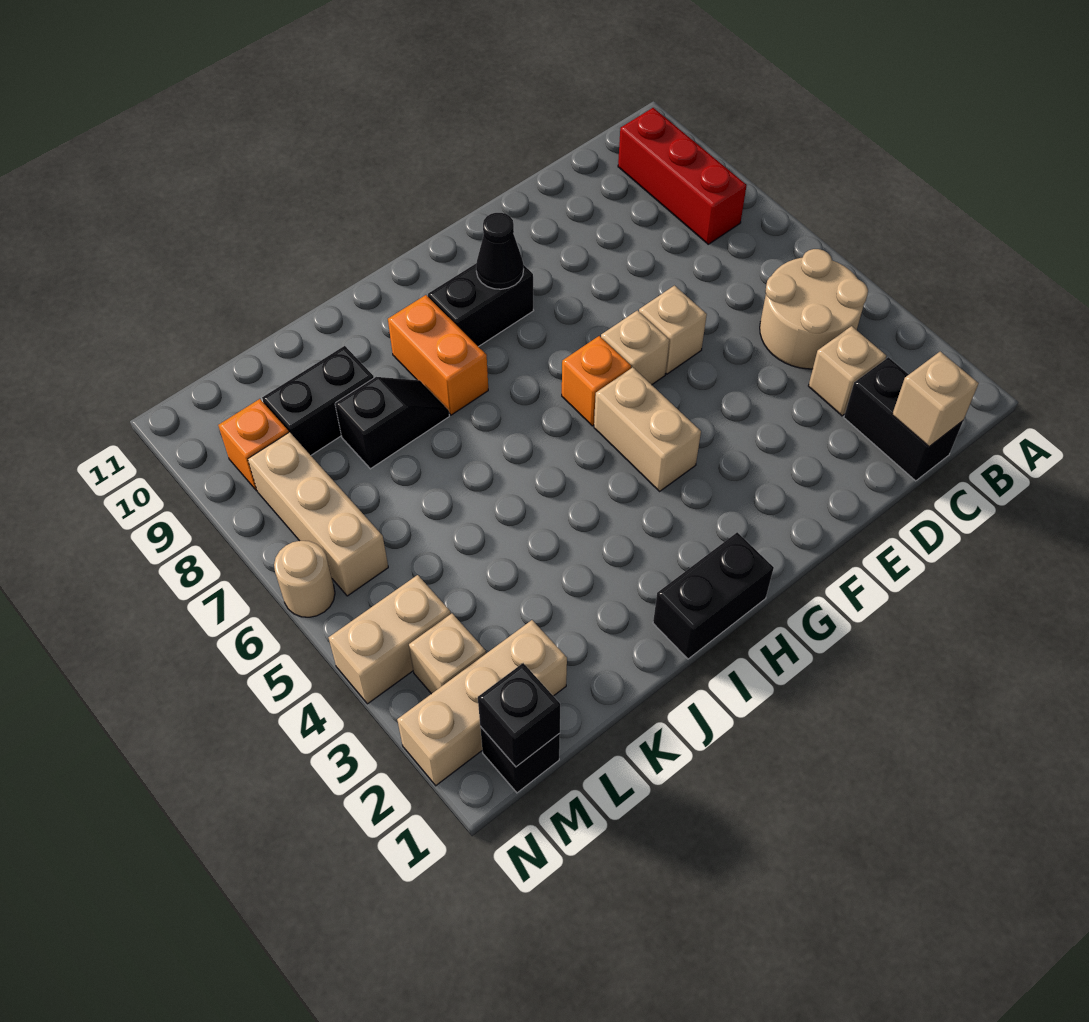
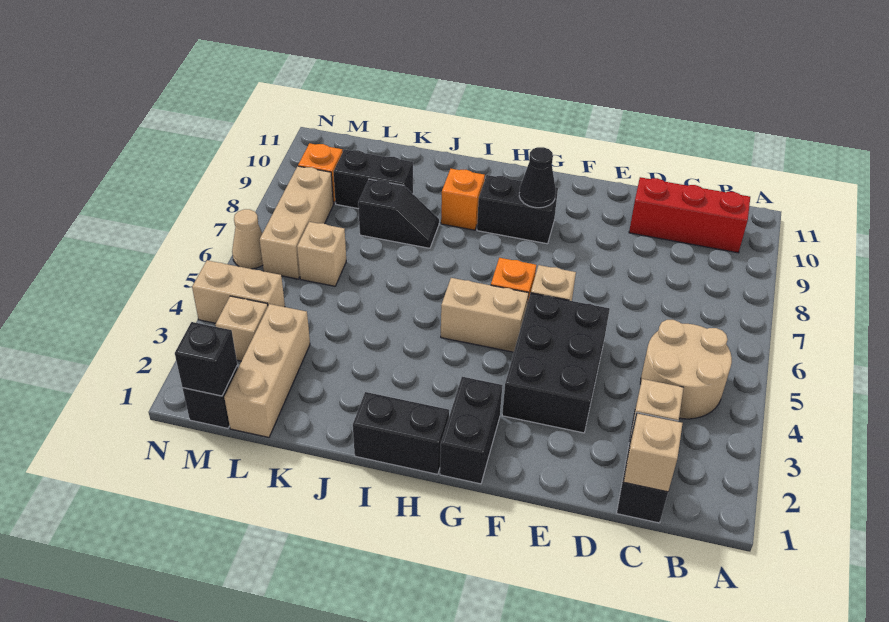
red 1x3 brick [618,108,747,244] -> red 1x3 brick turned to [629,177,750,253]
none -> black 2x3 brick [502,293,610,433]
tan 1x1 brick [639,286,707,374] -> tan 1x1 brick moved to [297,222,346,286]
none -> black 1x2 brick [440,377,502,484]
tan 1x2 brick [594,367,701,491] -> tan 1x2 brick turned to [441,278,528,352]
orange 1x2 brick [388,295,488,415] -> orange 1x1 brick [441,169,485,230]
tan 1x3 brick [397,620,567,786] -> tan 1x3 brick turned to [224,304,310,437]
tan 1x1 round brick [274,541,335,617] -> tan 1x1 cone [232,209,263,269]

